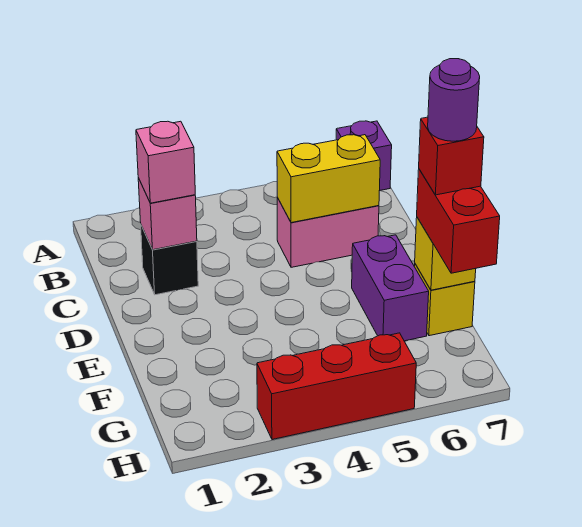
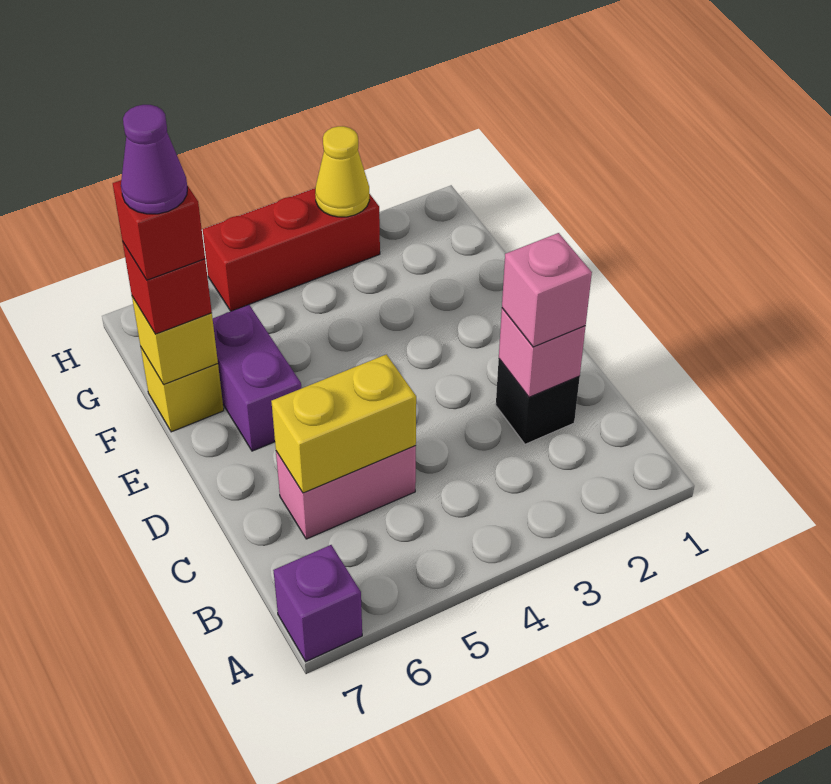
red 1x2 brick [417,169,500,273] -> red 1x1 brick [123,243,212,334]
purple 1x1 round brick [428,59,480,141] -> purple 1x1 cone [121,105,187,214]
none -> yellow 1x1 cone [315,126,369,217]

